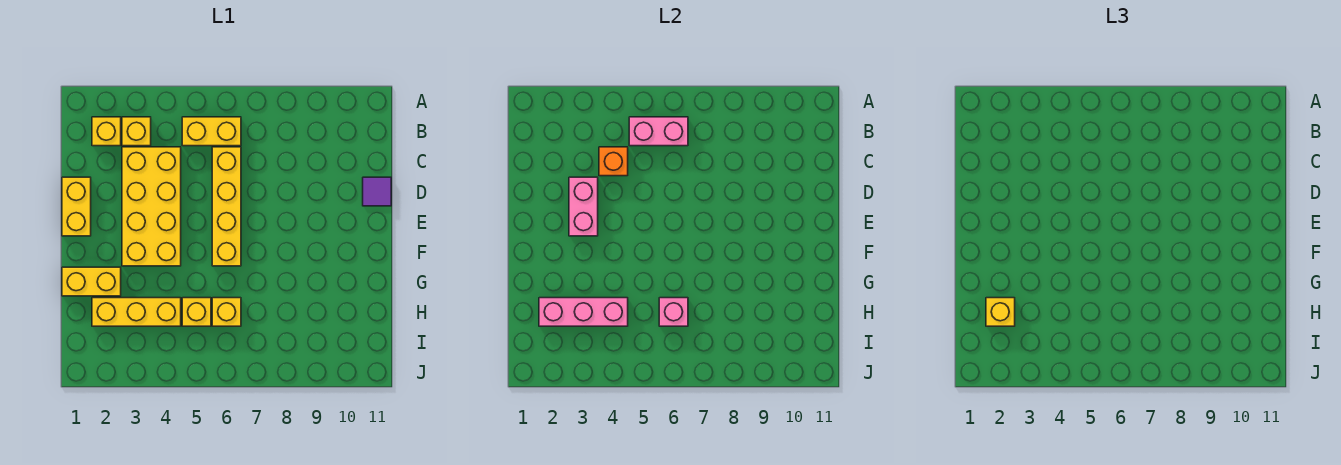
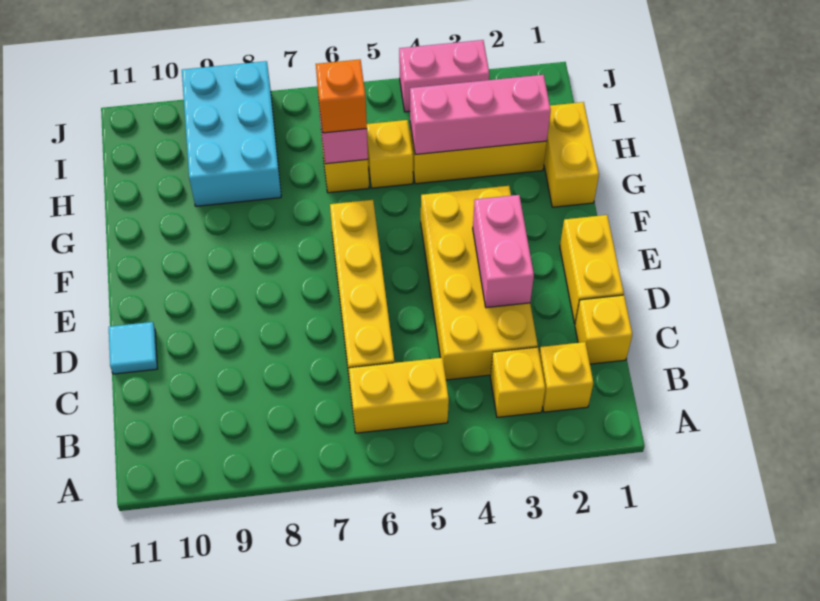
pink 1x2 brick [629,117,688,146] -> pink 1x2 brick moved to [399,40,489,112]
orange 1x1 brick [599,147,628,176] -> orange 1x1 brick moved to [316,60,367,133]
purple 1x1 tile [363,177,391,206] -> cyan 1x1 tile [109,322,158,374]
yellow 1x2 brick [62,267,121,296] -> yellow 1x2 brick turned to [544,102,599,207]
yellow 1x1 brick [986,298,1015,326] -> yellow 1x1 brick moved to [575,295,632,364]
none -> cyan 2x3 brick [182,61,281,206]

